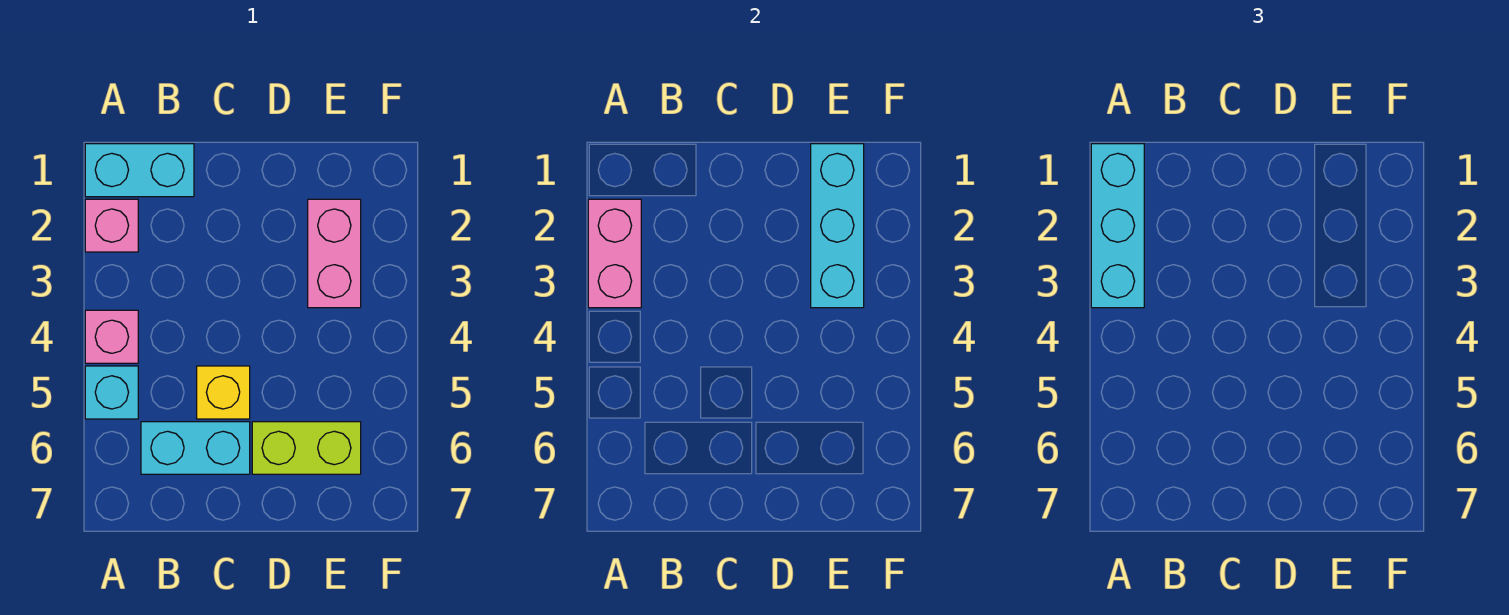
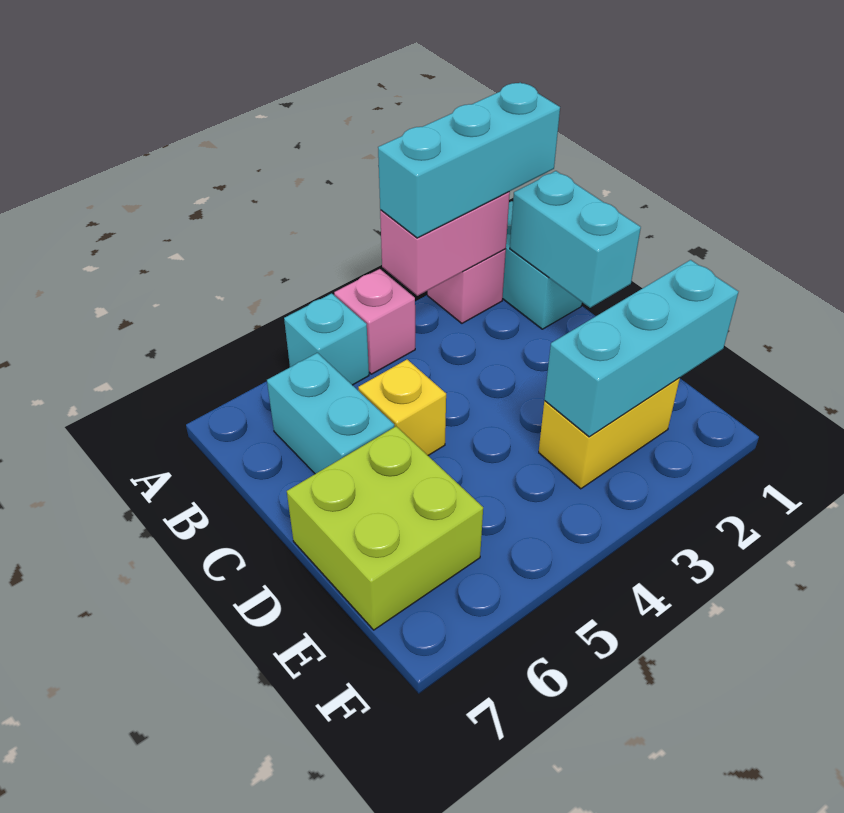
none -> cyan 1x2 brick [510,171,641,308]
lime 1x2 brick [252,422,361,474] -> lime 2x2 brick [287,426,483,630]
pink 1x2 brick [308,199,361,308] -> yellow 1x2 brick [539,378,680,489]

